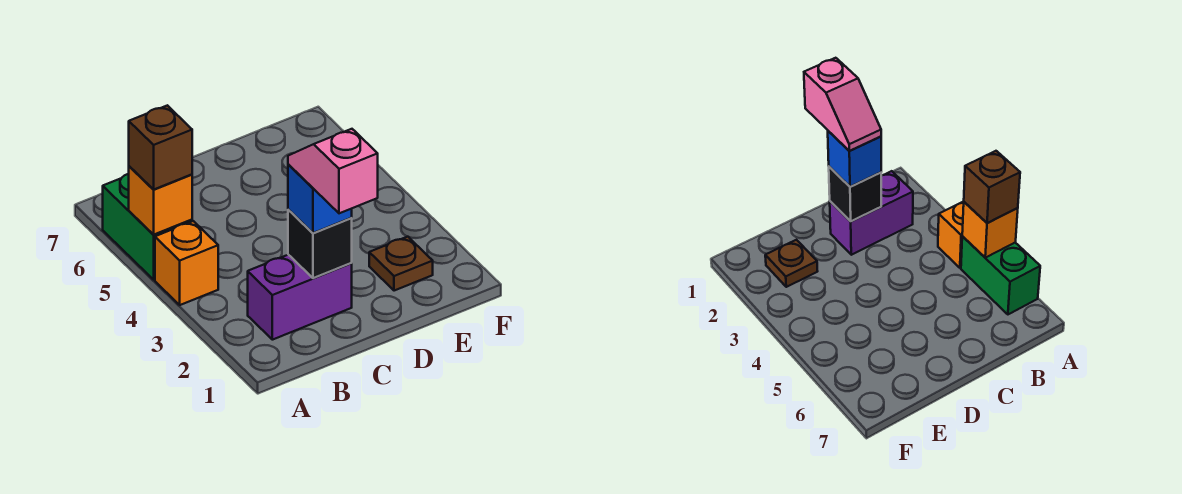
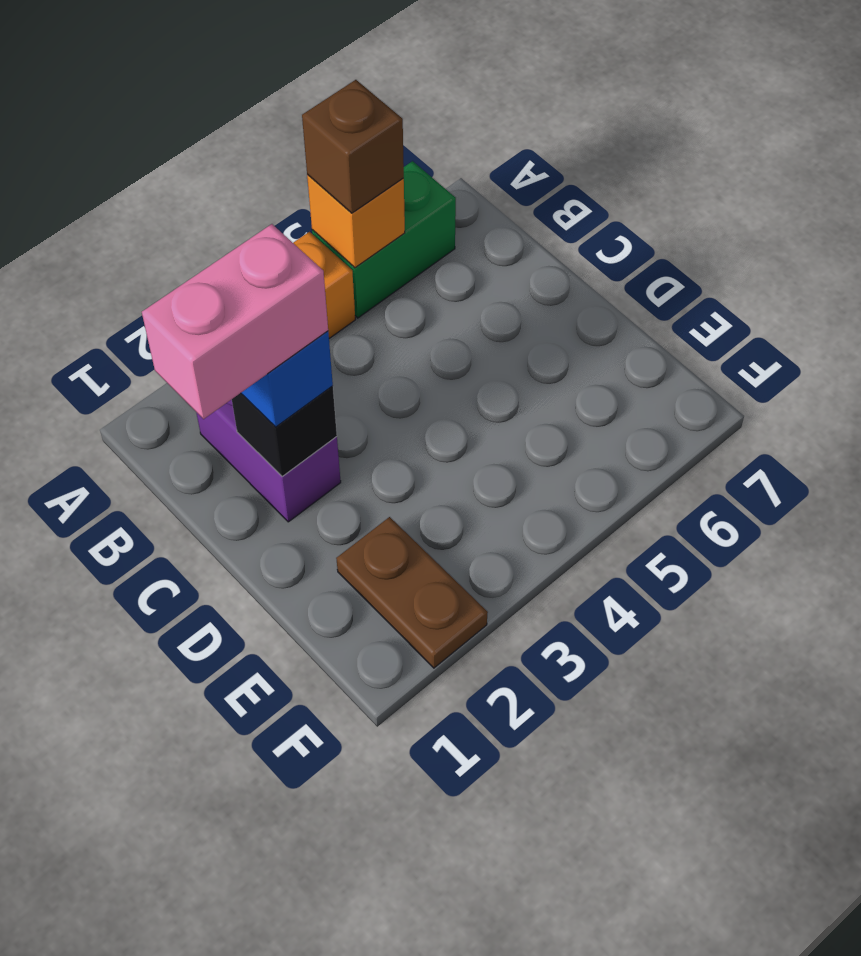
pink 1x2 slope [288,129,378,213] -> pink 1x2 brick [142,224,328,419]
brown 1x1 plate [369,237,433,291] -> brown 1x2 plate [336,517,488,668]

